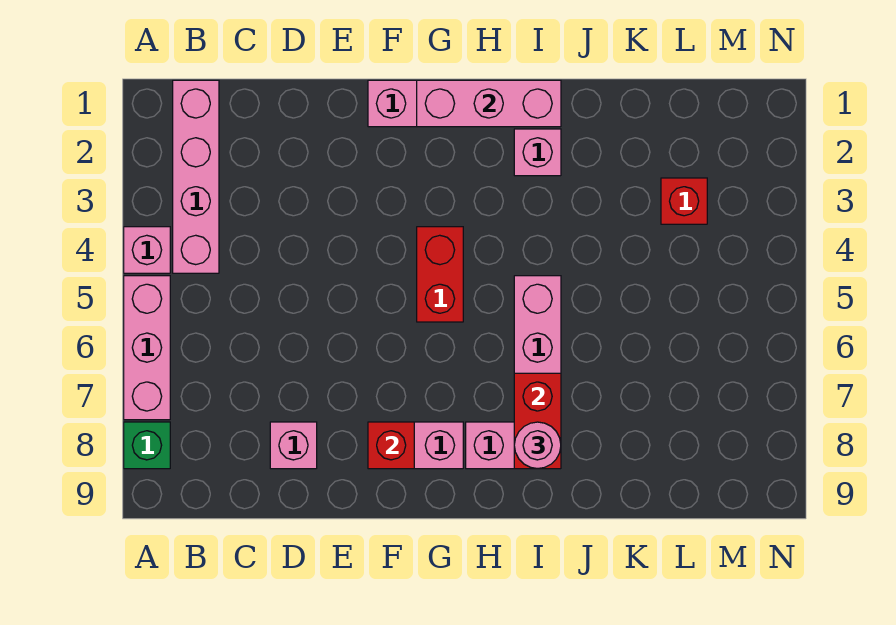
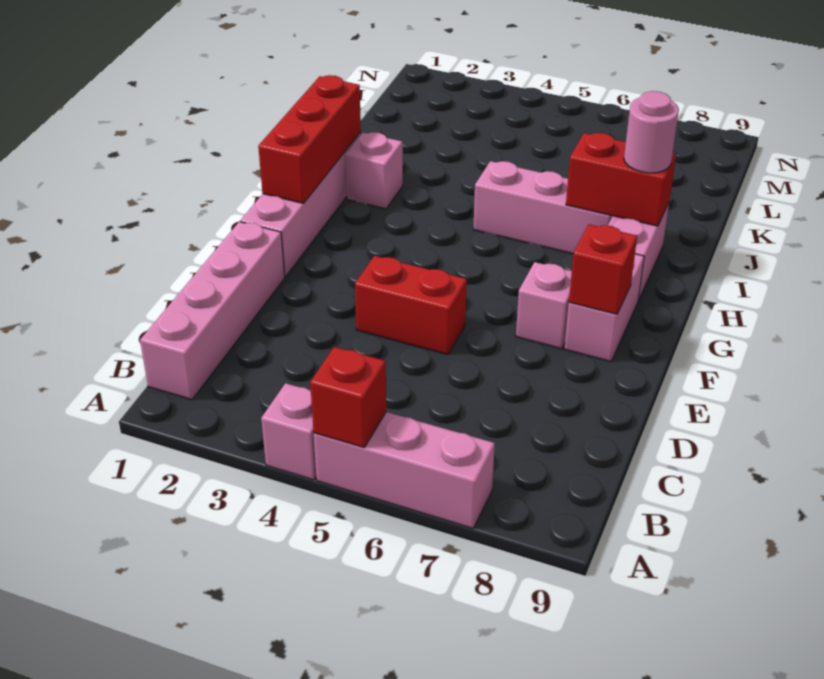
green 1x1 brick [124,422,170,469] -> none
pink 1x4 brick [173,80,219,273] -> pink 1x4 brick turned to [140,222,285,400]
pink 1x1 brick [270,422,317,469] -> pink 1x1 brick moved to [516,262,572,349]
pink 1x3 brick [417,80,561,127] -> red 1x3 brick [258,75,361,203]
red 1x2 brick [417,227,463,322] -> red 1x2 brick moved to [355,256,467,355]
red 1x1 brick [661,178,707,224] -> red 1x1 brick moved to [310,347,386,447]

